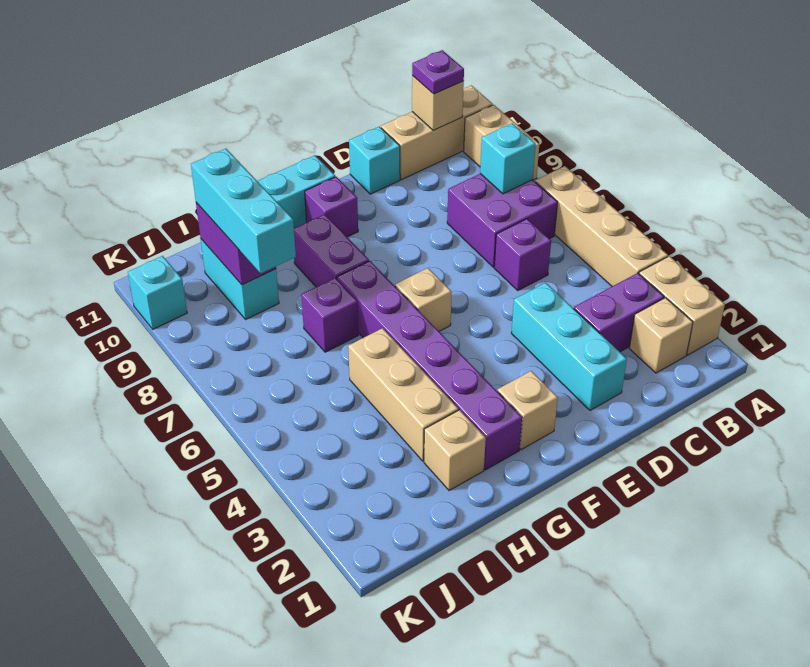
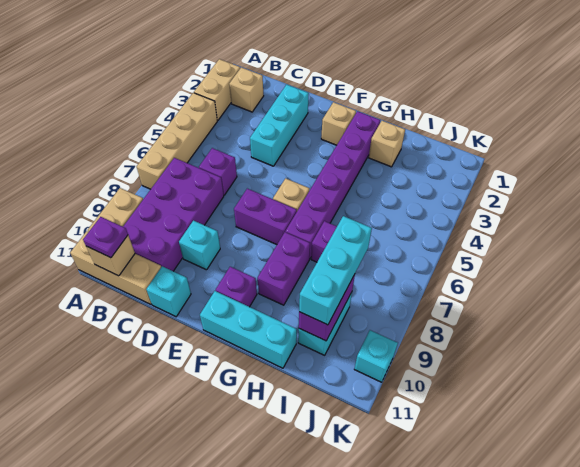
purple 1x2 brick [574,273,664,352] -> purple 1x2 brick moved to [234,189,297,245]
purple 2x2 brick [447,174,558,267] -> purple 2x4 brick [123,158,224,271]
cyan 1x1 brick [480,123,536,194] -> cyan 1x1 brick moved to [179,221,220,270]
tan 1x3 brick [348,328,458,461] -> none

